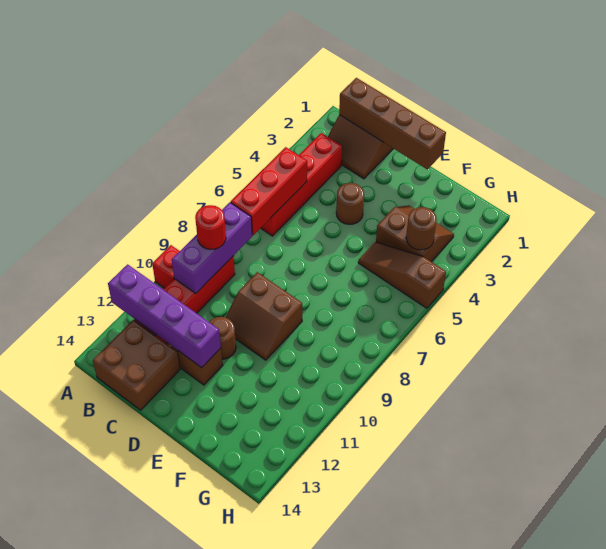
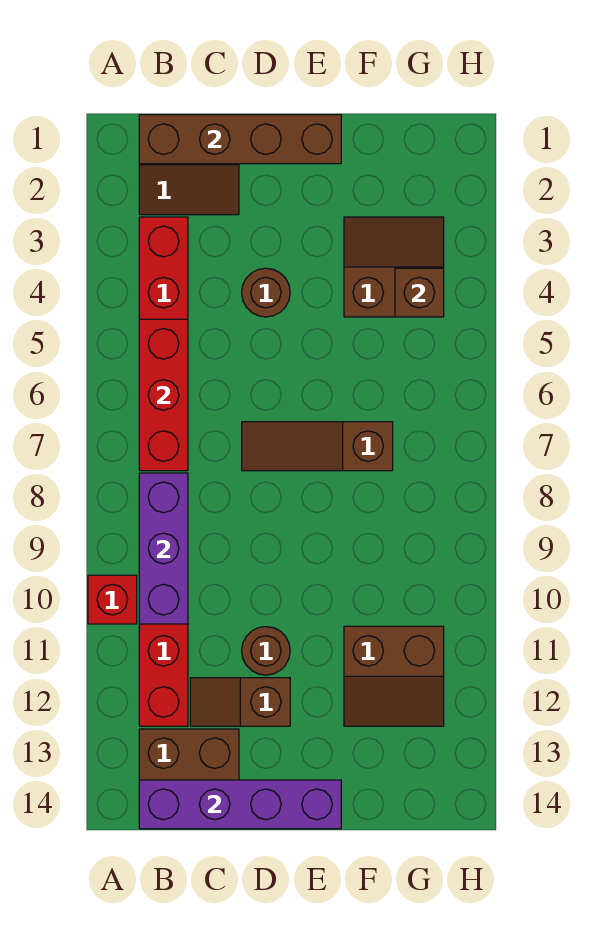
purple 1x4 brick [108,264,221,368] -> purple 1x4 brick moved to [139,780,341,829]
red 1x1 round brick [195,205,226,249] -> none
brown 2x2 slope [226,272,302,360] -> brown 2x2 slope moved to [344,626,444,726]
brown 1x3 slope [358,242,446,308] -> brown 1x3 slope moved to [242,422,393,471]
brown 1x1 round brick [406,207,437,250] -> brown 1x1 brick [395,268,444,317]

